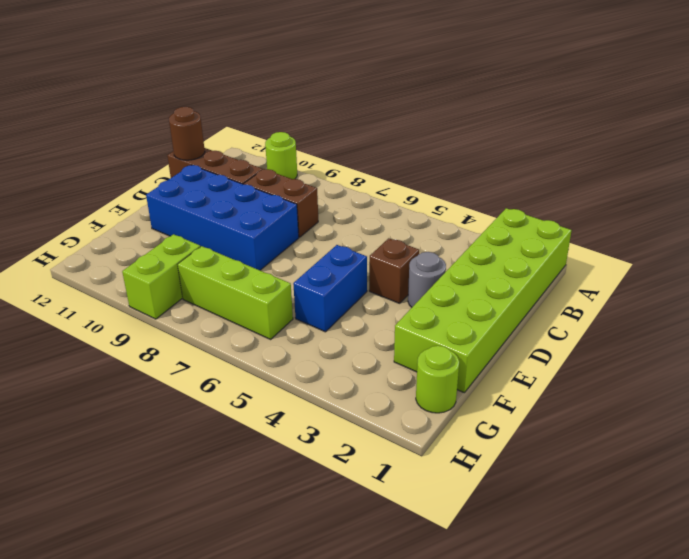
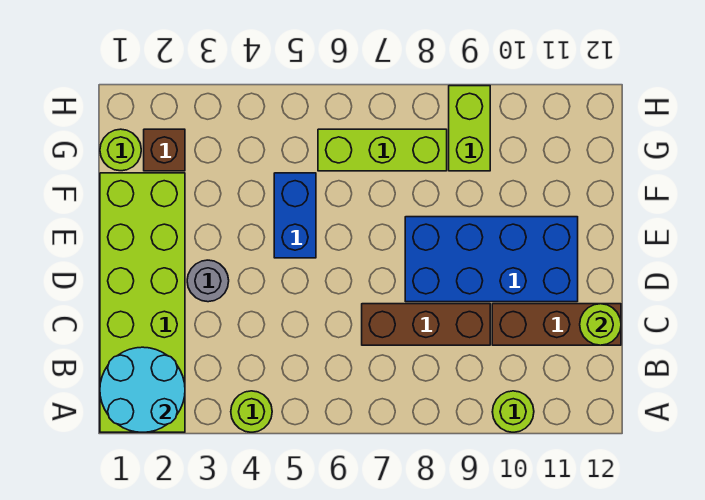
none -> cyan 2x2 round brick [100,347,185,432]
none -> lime 1x1 round brick [231,391,272,432]
brown 1x2 brick [244,169,318,237] -> brown 1x3 brick [362,304,490,345]
brown 1x1 round brick [169,107,205,160] -> lime 1x1 round brick [580,304,621,345]
brown 1x1 brick [369,238,419,303] -> brown 1x1 brick moved to [144,129,185,171]

